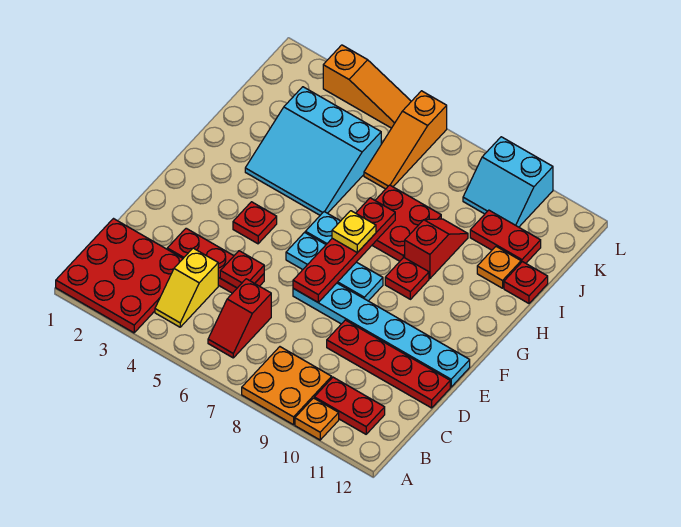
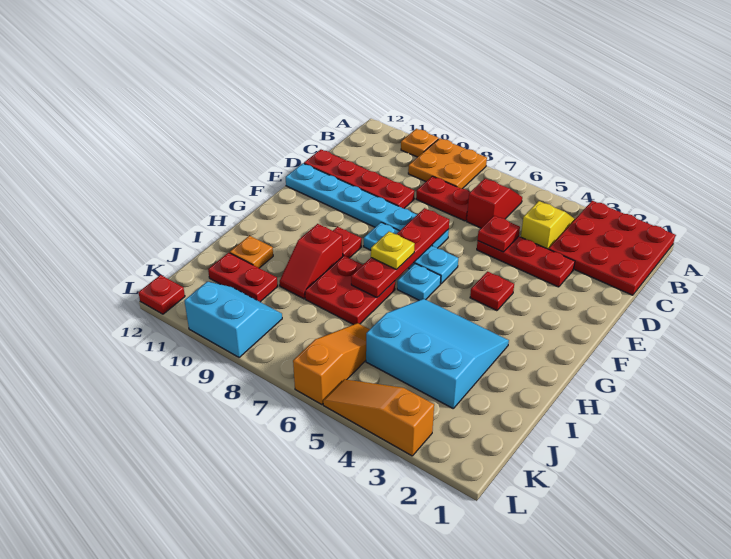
red 1x2 plate [314,377,385,434] -> red 1x2 plate moved to [416,176,470,221]
red 1x1 plate [504,262,548,303] -> red 1x1 plate moved to [138,275,185,314]

